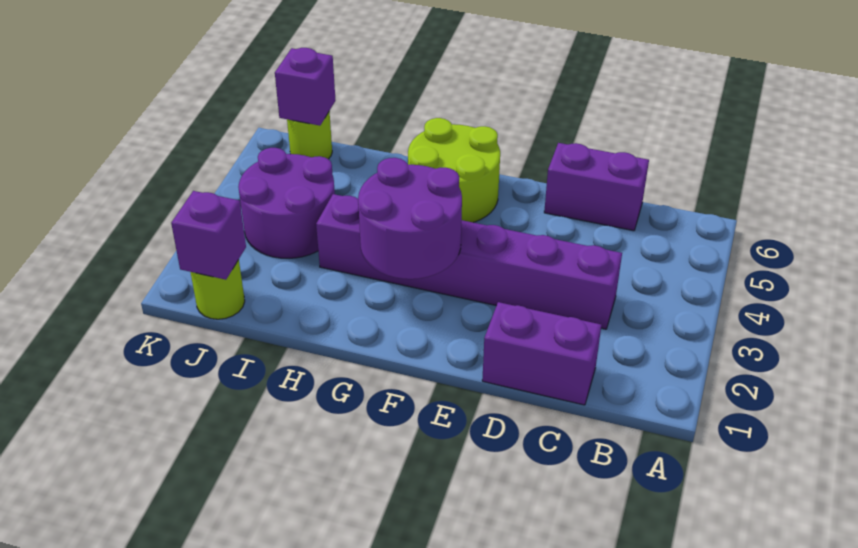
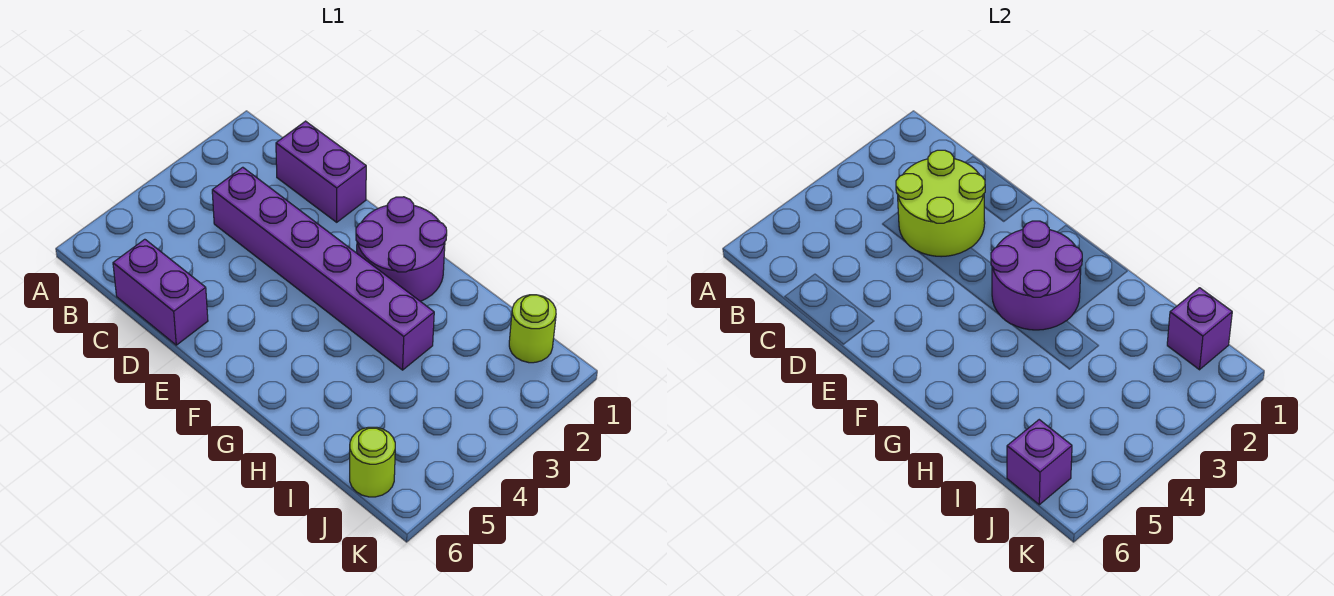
lime 2x2 round brick [408,118,500,222] -> lime 2x2 round brick moved to [896,150,985,257]
purple 2x2 round brick [238,148,335,258] -> purple 2x2 round brick moved to [356,197,447,302]

